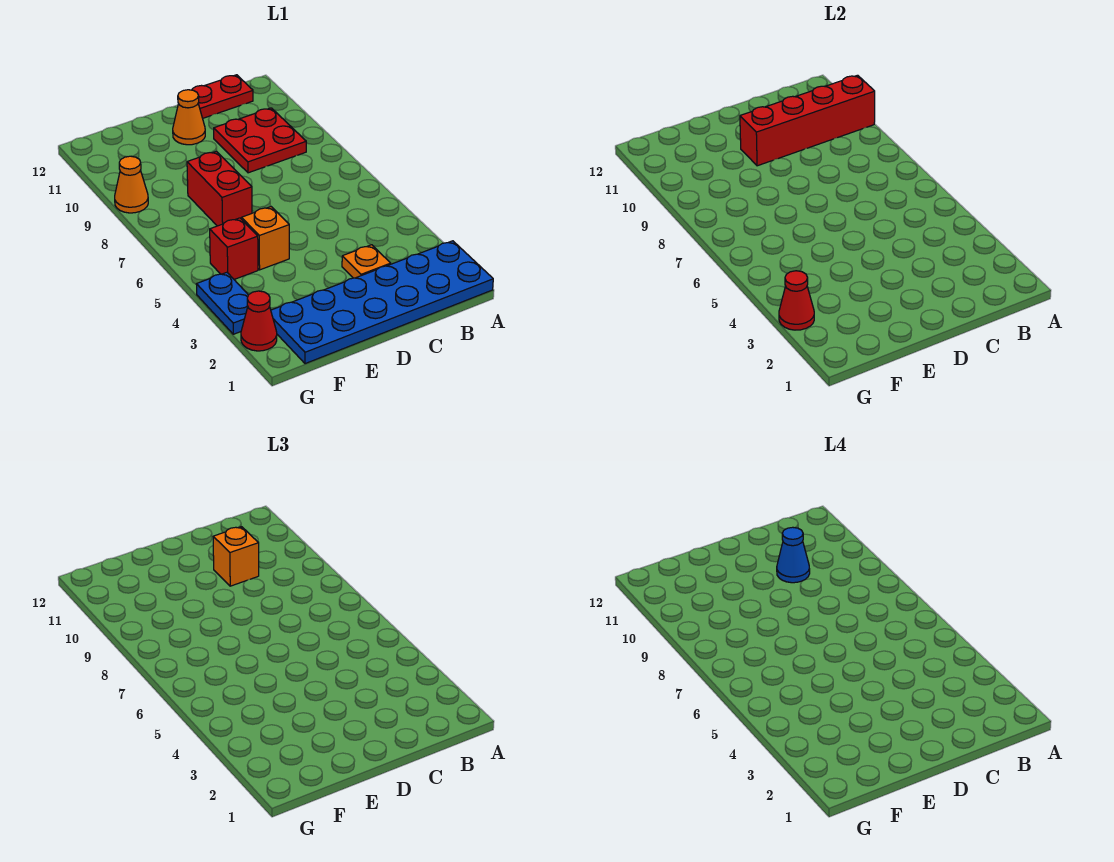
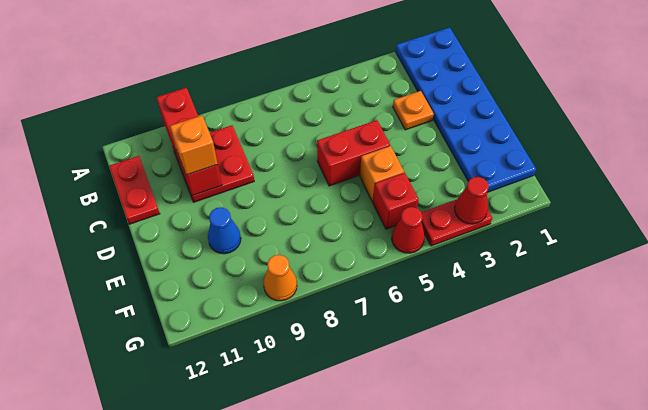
red 1x4 brick [740,75,875,166] -> red 1x3 brick [156,88,222,196]
blue 1x1 cone [777,527,810,583] -> blue 1x1 cone moved to [208,207,241,254]
orange 1x1 cone [173,90,205,145] -> none
red 1x2 brick [187,151,252,226] -> red 1x2 brick moved to [317,120,390,186]
red 1x1 cone [241,291,277,351] -> red 1x1 cone moved to [392,207,425,253]
blue 1x2 plate [196,272,248,334] -> red 1x2 plate [422,199,492,246]

